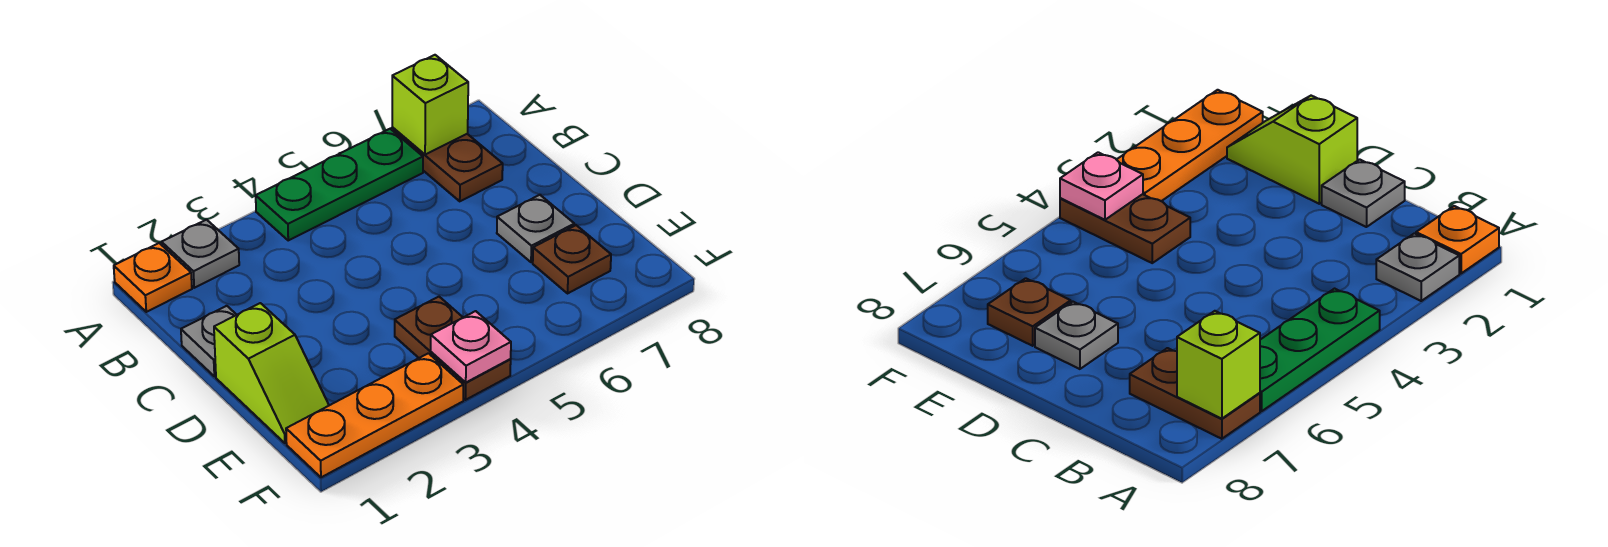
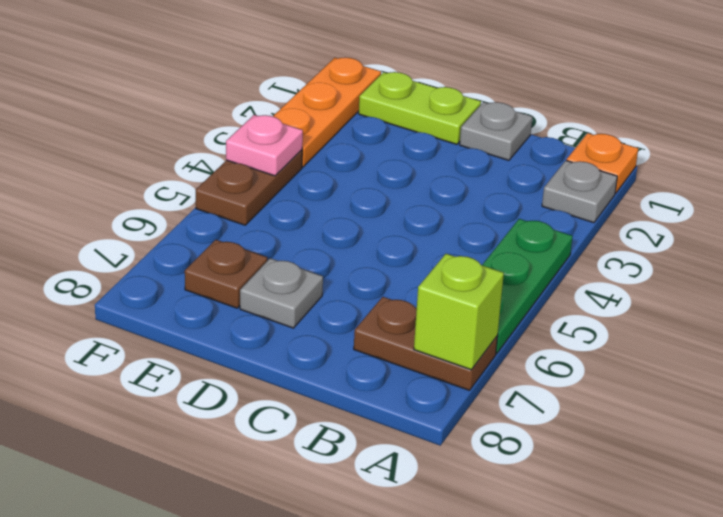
lime 1x2 slope [214,303,329,443] -> lime 1x2 plate [359,72,481,144]
brown 1x2 plate [395,297,511,400] -> brown 1x2 plate turned to [196,150,302,225]

